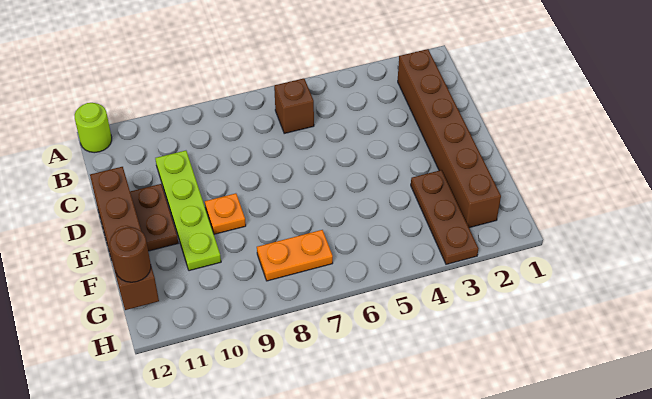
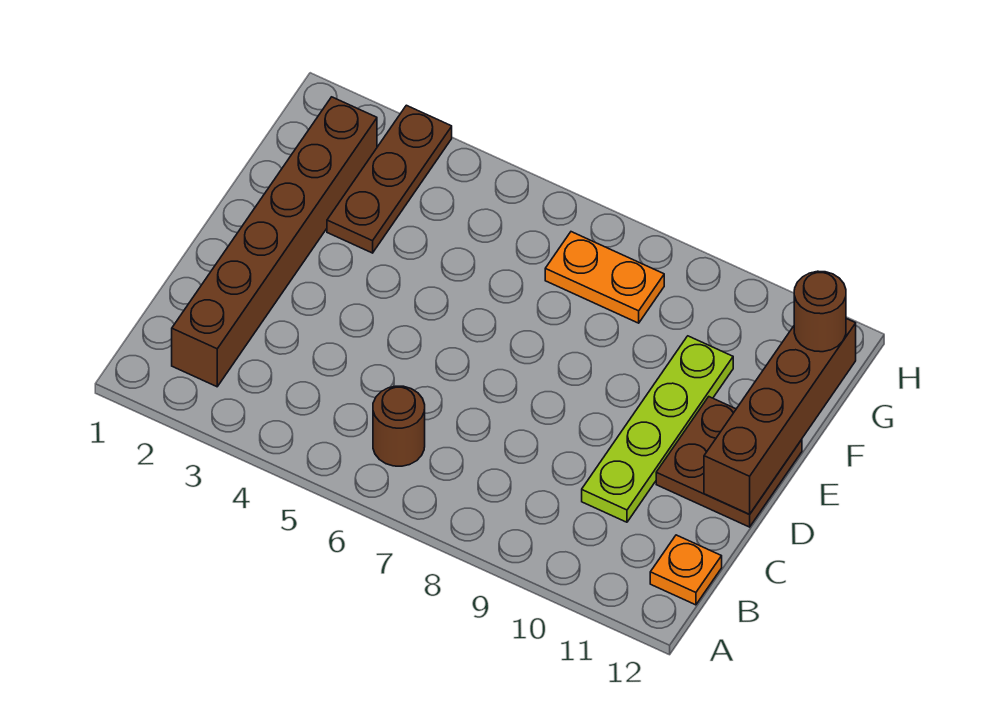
lime 1x1 round brick [75,103,112,153] -> none
brown 1x1 brick [274,78,314,133] -> brown 1x1 round brick [373,386,425,466]
orange 1x1 plate [205,193,246,234] -> orange 1x1 plate moved to [650,535,722,605]

